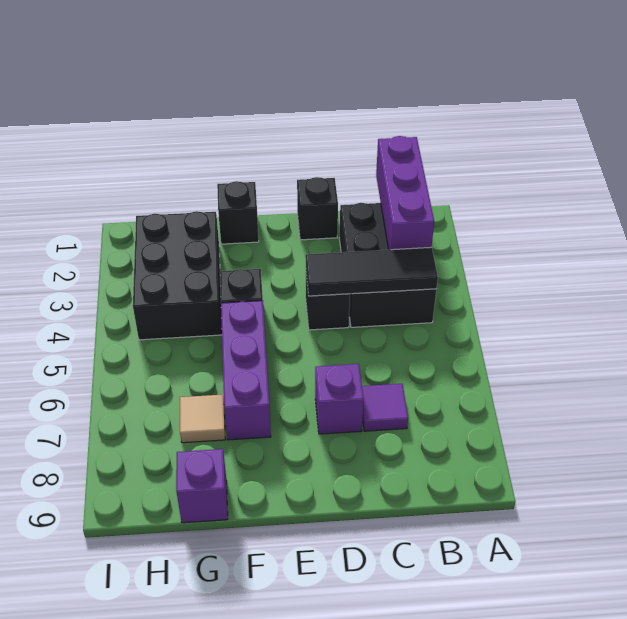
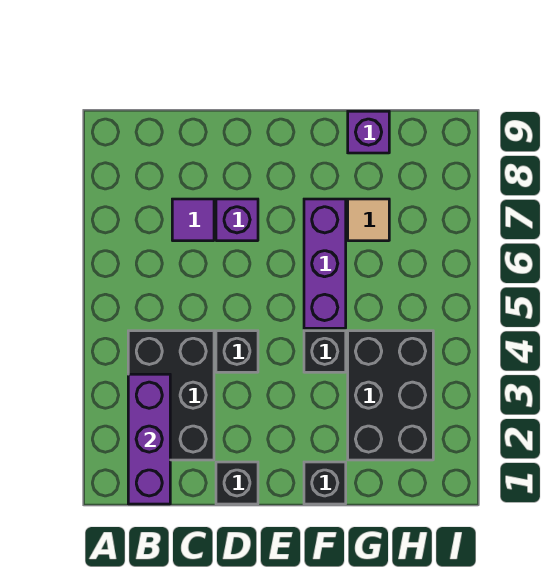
black 1x3 tile [305,247,438,296] -> none

